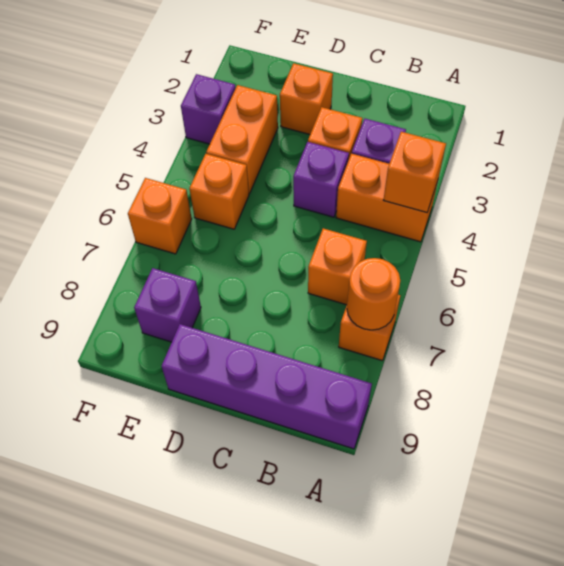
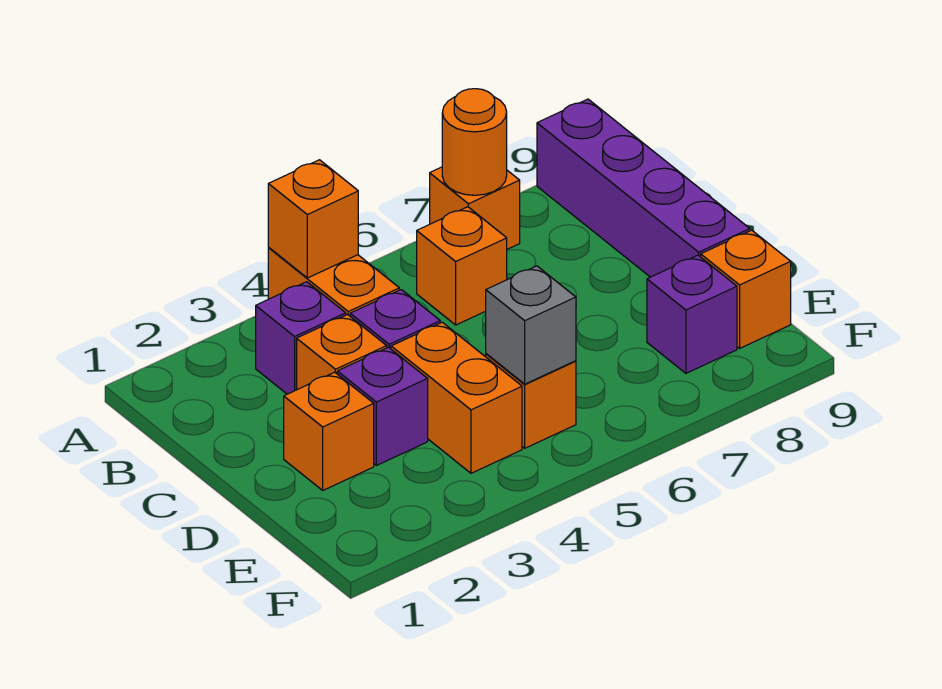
orange 1x2 brick [206,85,278,194] -> orange 1x2 brick turned to [391,322,522,473]
none -> grey 1x1 brick [486,266,576,384]
purple 1x1 brick [181,74,236,144] -> purple 1x1 brick moved to [337,347,428,466]
orange 1x1 brick [128,178,192,254] -> orange 1x1 brick moved to [701,230,791,348]

